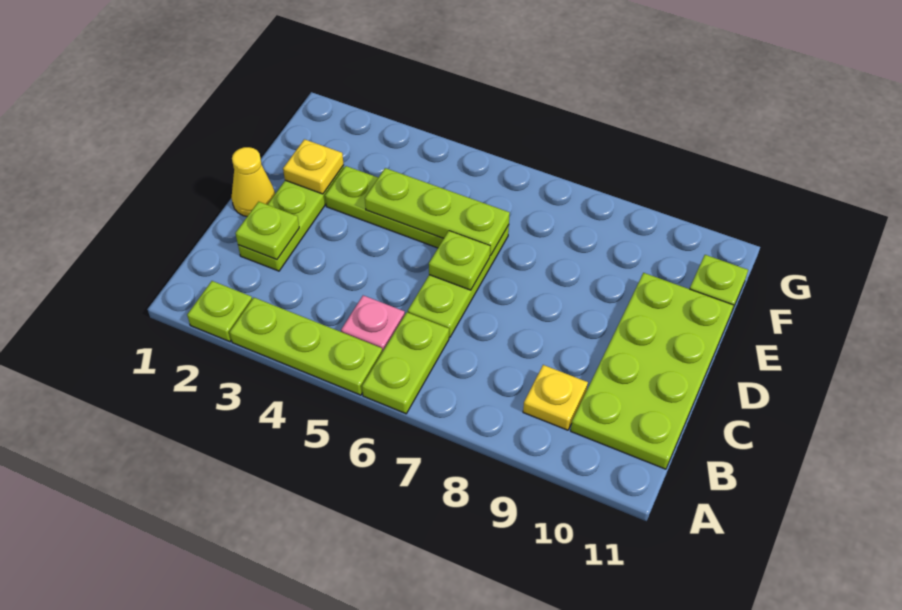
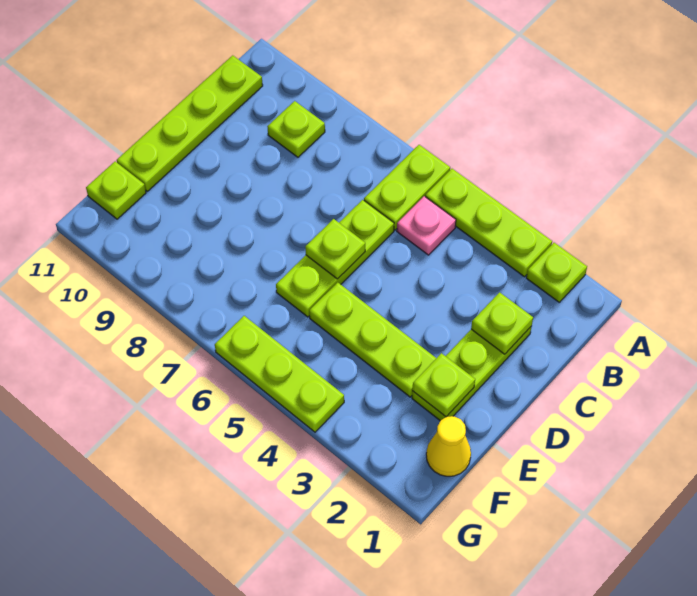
yellow 1x1 plate [523,365,588,430] -> lime 1x1 plate [267,101,325,157]
lime 2x4 plate [571,273,734,469] -> lime 1x4 plate [117,55,263,191]
yellow 1x1 cone [231,147,275,217] -> yellow 1x1 cone moved to [426,416,471,476]
yellow 1x1 plate [283,139,344,194] -> lime 1x1 plate [412,353,475,417]
lime 1x3 plate [365,168,510,256] -> lime 1x3 plate moved to [215,316,344,432]

